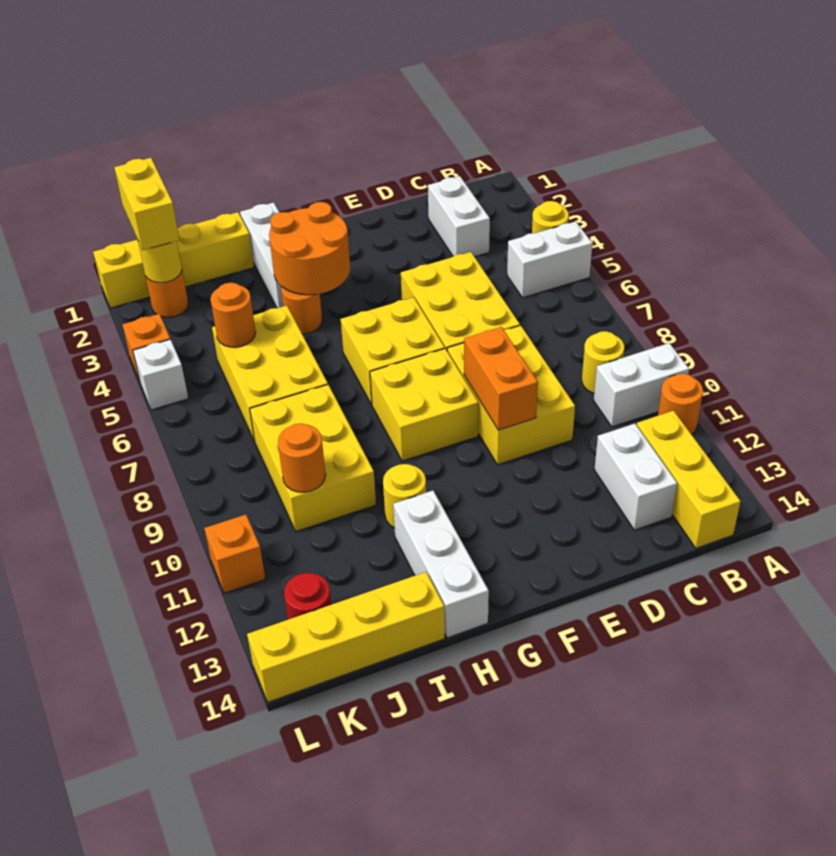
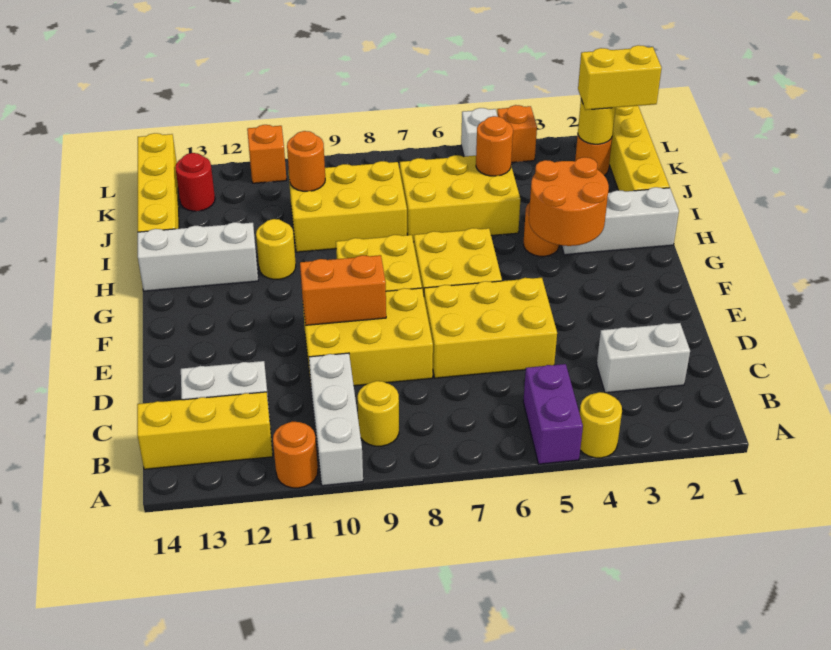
white 1x2 brick [507,221,592,298] -> purple 1x2 brick [523,364,583,464]
white 1x2 brick [594,343,689,427] -> white 1x3 brick [309,353,363,486]

